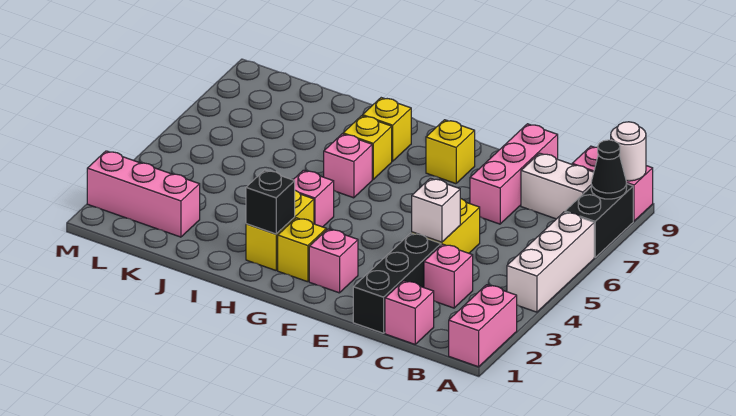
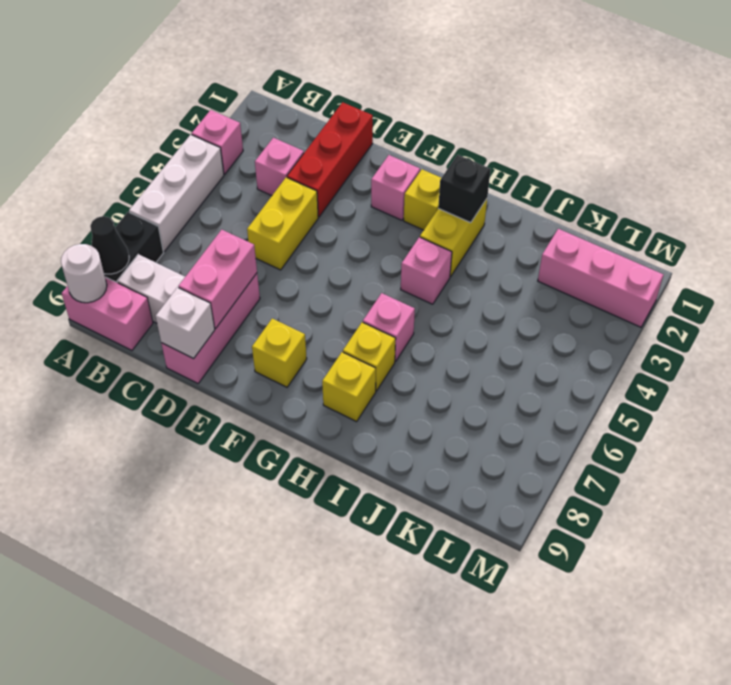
pink 1x2 brick [449,285,517,367] -> pink 1x2 brick moved to [179,230,257,328]
pink 1x1 brick [385,281,434,344] -> pink 1x1 brick moved to [192,110,243,174]
black 1x3 brick [353,233,441,333] -> red 1x3 brick [287,102,373,217]
white 1x1 brick [412,178,460,242] -> white 1x1 brick moved to [156,287,215,359]

